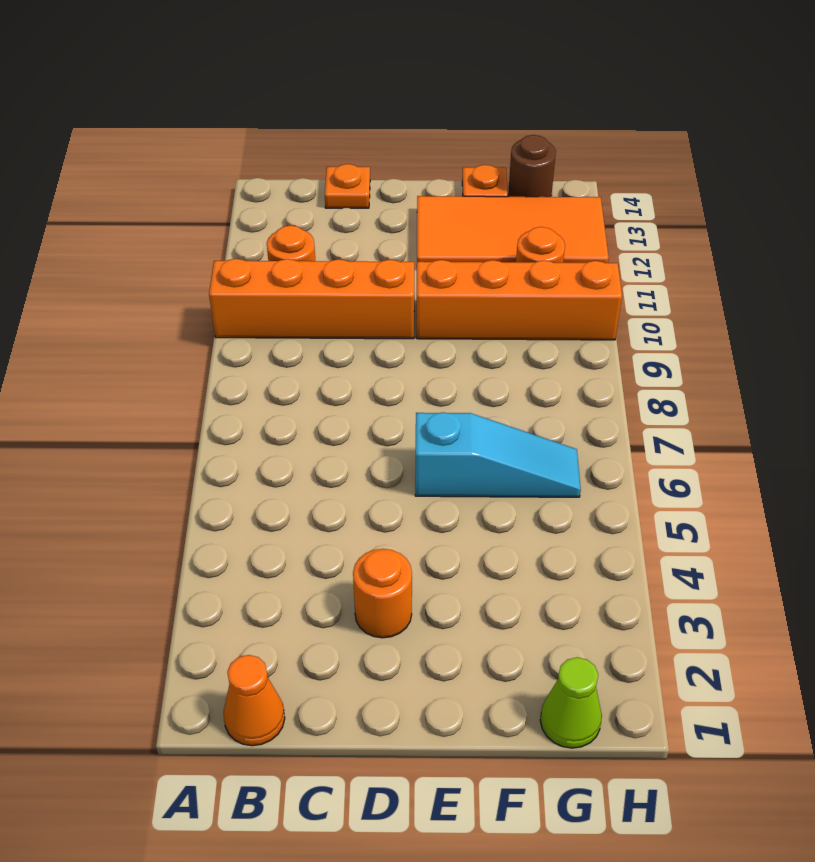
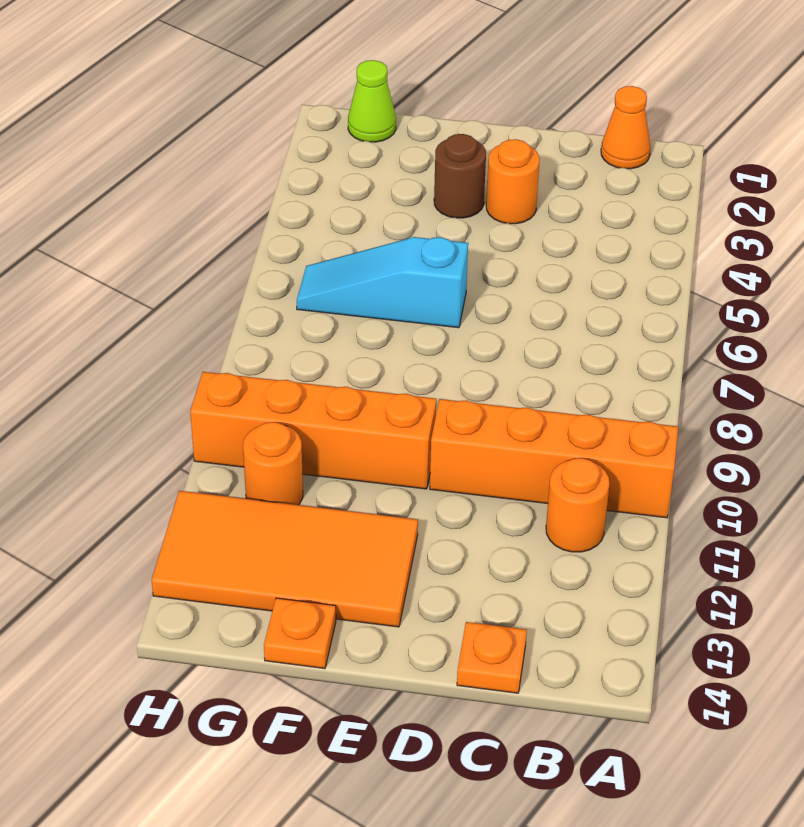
brown 1x1 round brick [508,135,556,197] -> brown 1x1 round brick moved to [434,134,486,218]

